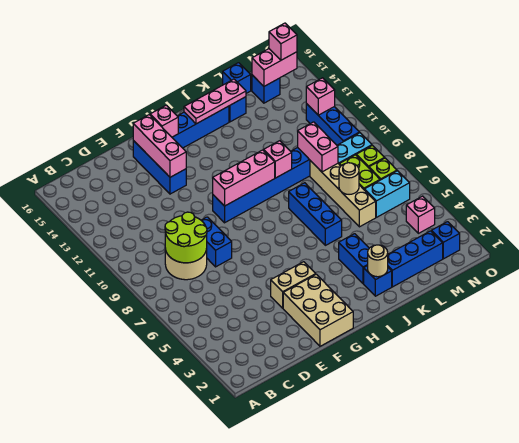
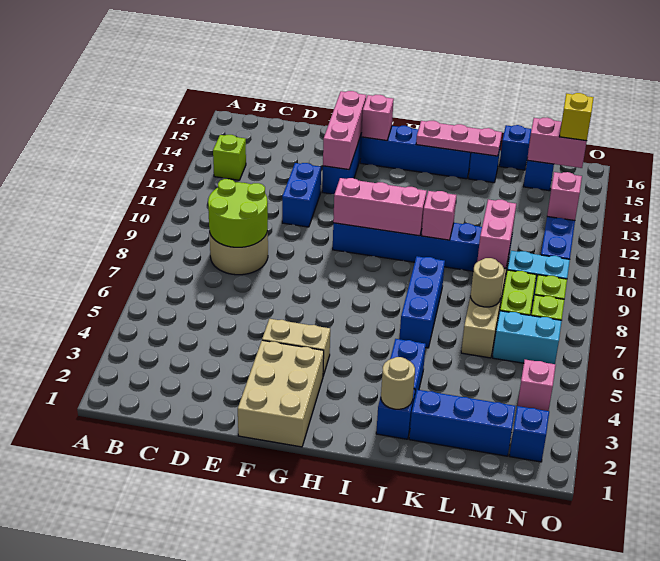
none -> lime 1x1 brick [213,135,246,180]
blue 1x2 brick [201,217,232,267] -> blue 1x2 brick moved to [282,163,321,227]
pink 1x1 brick [269,23,297,60] -> yellow 1x1 brick [560,93,594,141]

